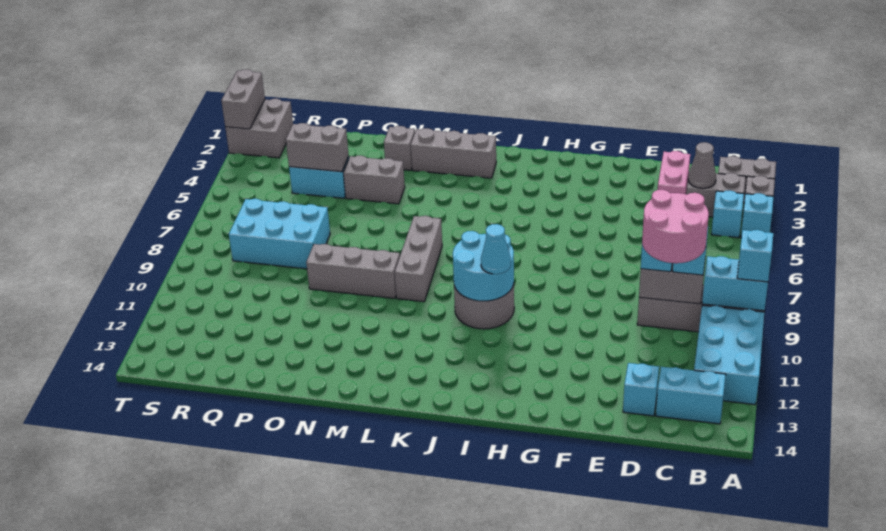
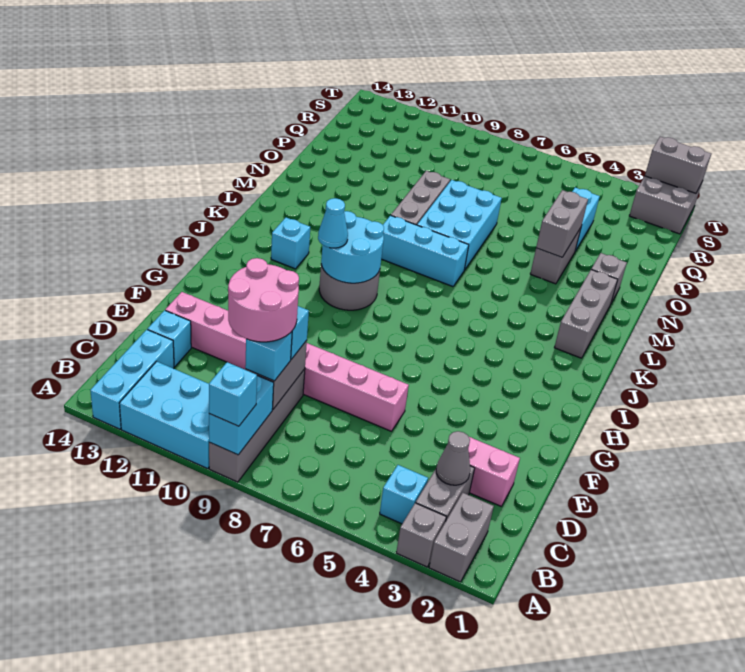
cyan 1x1 brick [741,193,774,238] -> cyan 1x1 brick moved to [271,218,310,269]
cyan 1x2 brick [656,367,726,424] -> cyan 1x3 brick [90,330,174,429]
none -> pink 1x8 brick [165,292,409,431]
grey 1x3 brick [395,216,442,302] -> cyan 1x3 brick [381,215,469,287]
grey 1x2 brick [286,123,349,172] -> grey 1x2 brick moved to [536,190,588,257]
cyan 2x3 brick [229,199,330,269] -> cyan 2x3 brick moved to [417,180,502,270]

